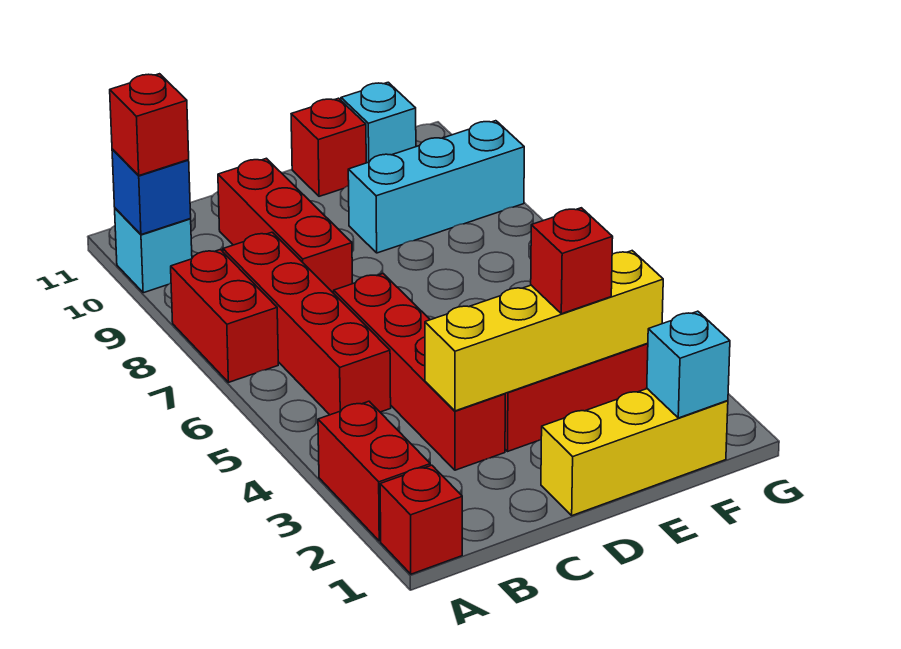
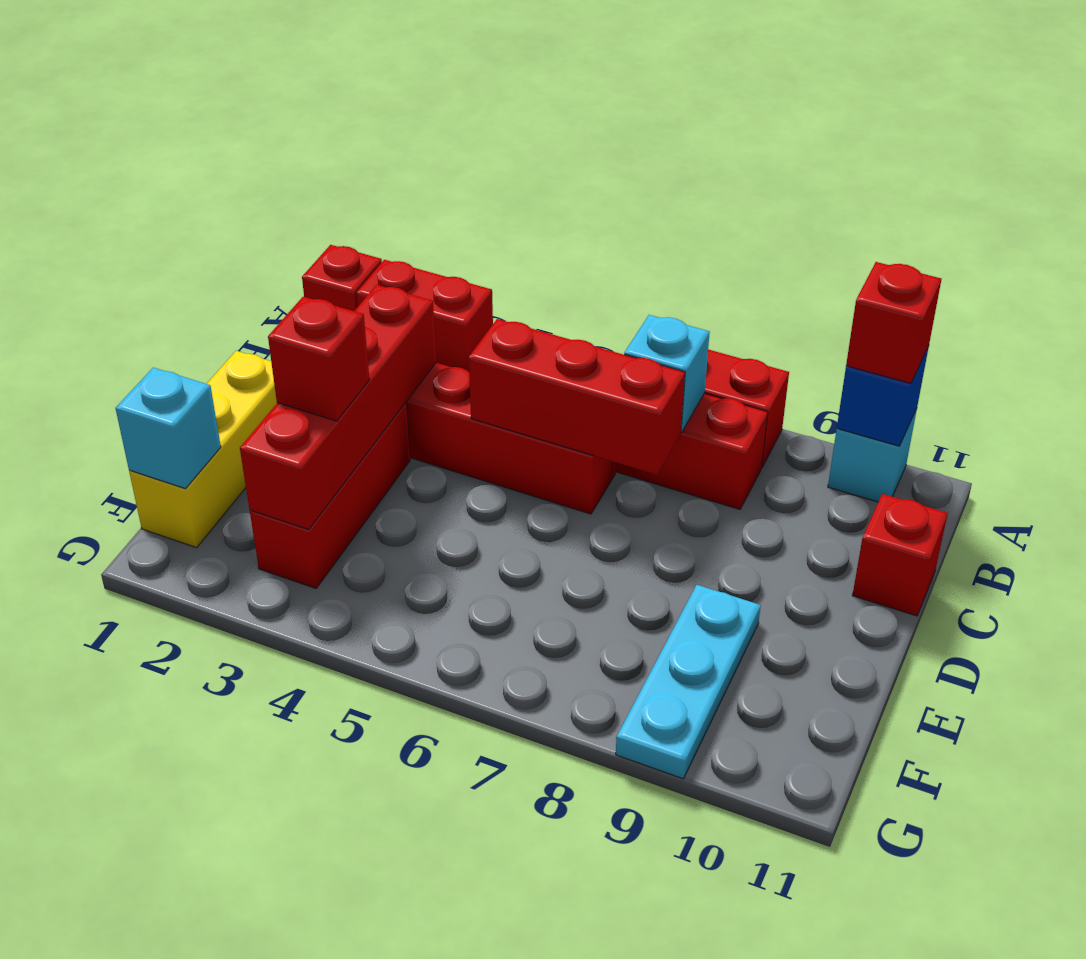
yellow 1x4 brick [425,251,663,411] -> red 1x4 brick [240,285,436,530]
red 1x3 brick [218,158,352,293] -> red 1x3 brick moved to [469,319,685,475]
cyan 1x3 brick [348,121,524,253] -> cyan 1x3 plate [616,585,761,779]
red 1x1 brick [291,98,366,196] -> red 1x1 brick moved to [852,494,948,616]
cyan 1x1 brick [341,82,416,163] -> cyan 1x1 brick moved to [624,315,710,432]

